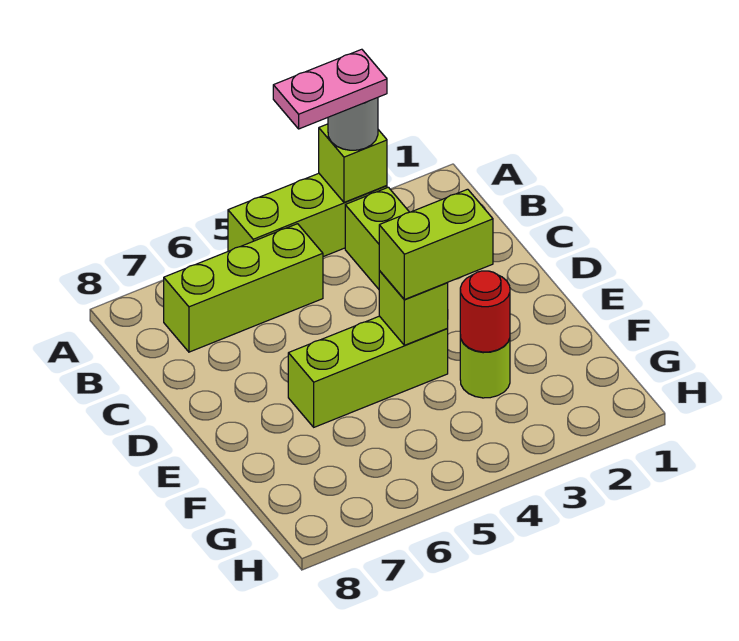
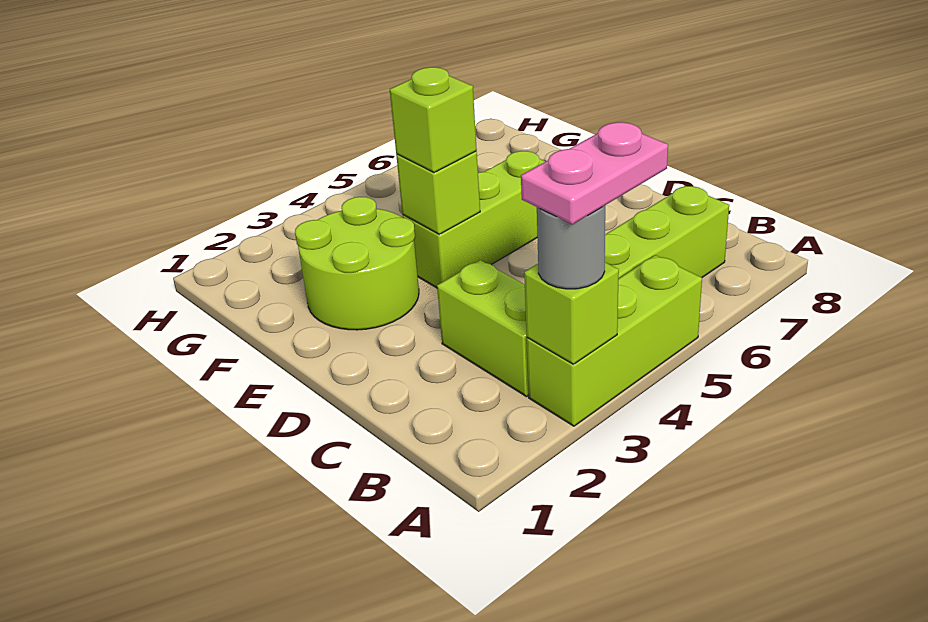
lime 1x2 brick [379,189,493,300] -> lime 1x1 brick [390,67,477,173]
lime 1x1 round brick [460,335,510,398] -> lime 2x2 round brick [295,197,419,330]
red 1x1 round brick [460,271,510,352] -> none

